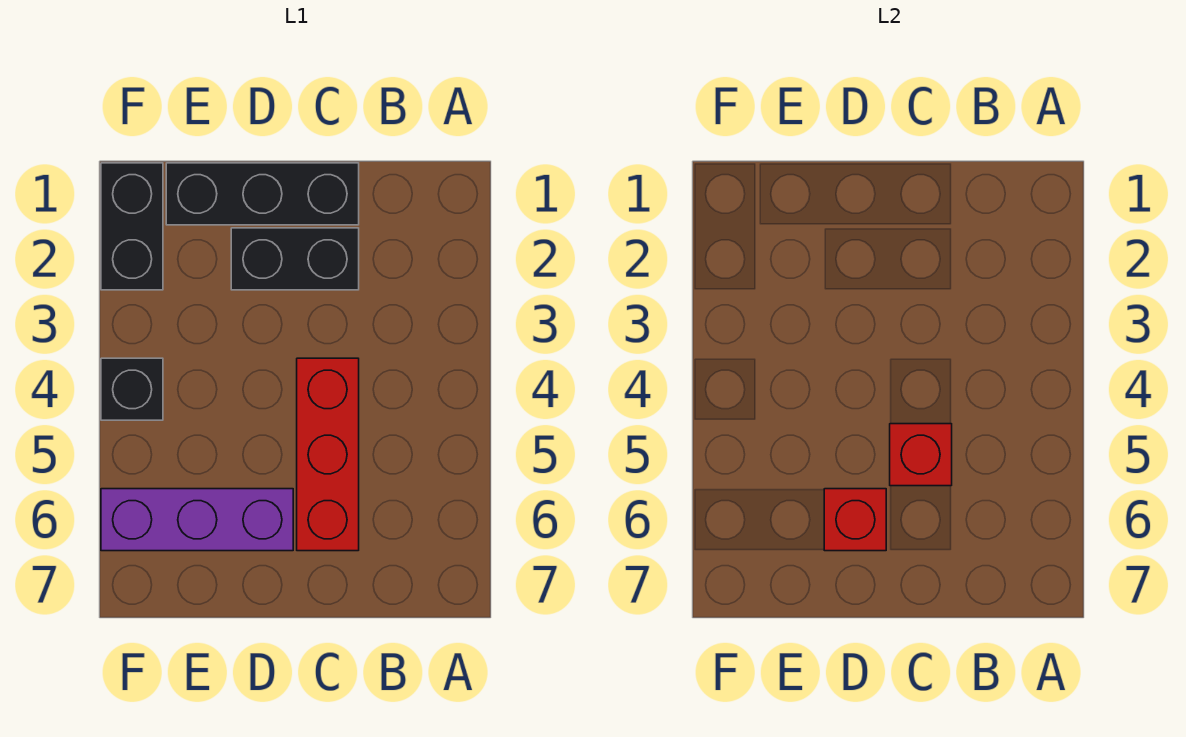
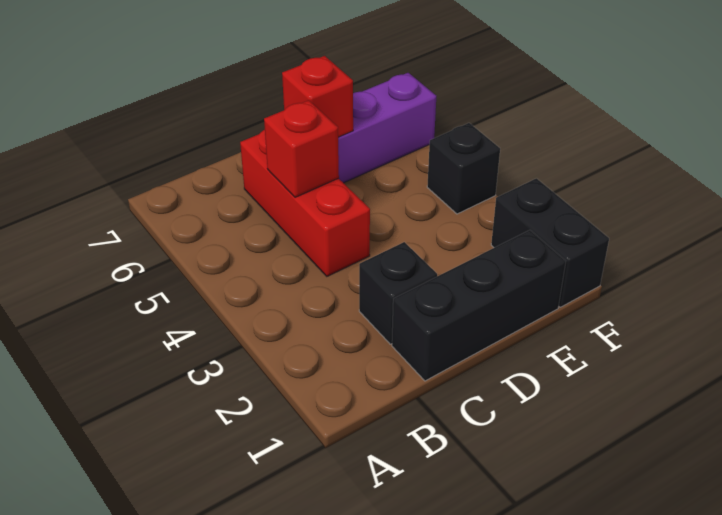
black 1x2 brick [231,228,359,290] -> black 1x1 brick [359,242,437,344]

